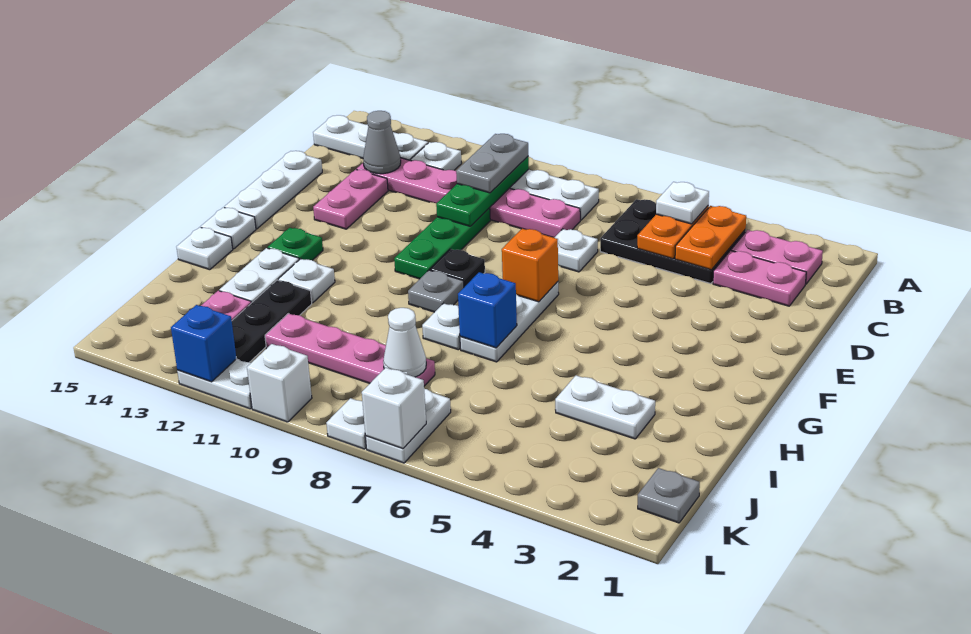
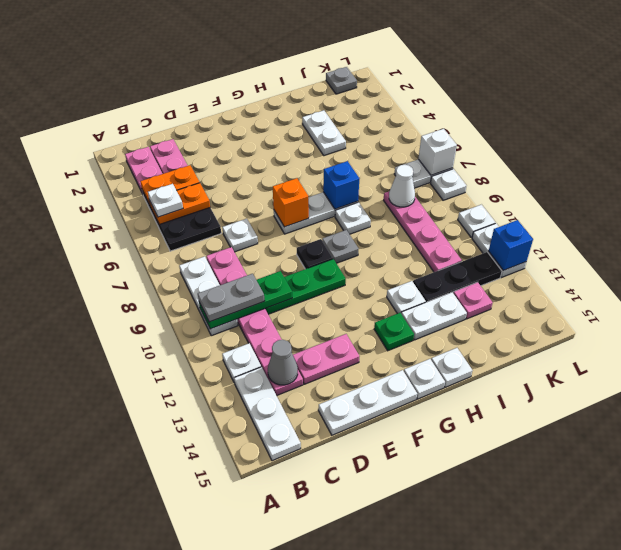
white 1x1 brick [247,344,312,422] -> white 1x1 plate [458,205,495,238]

